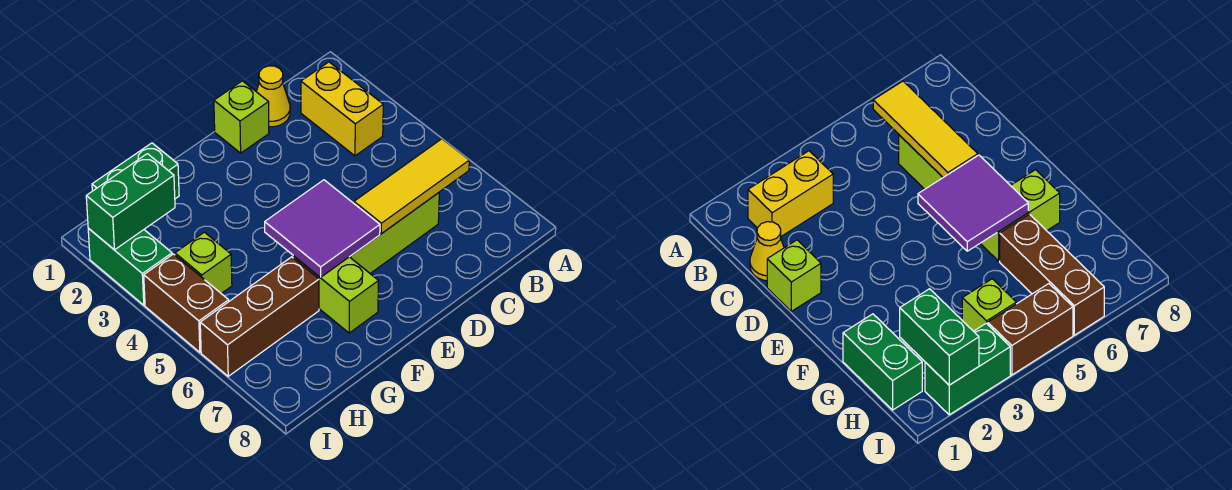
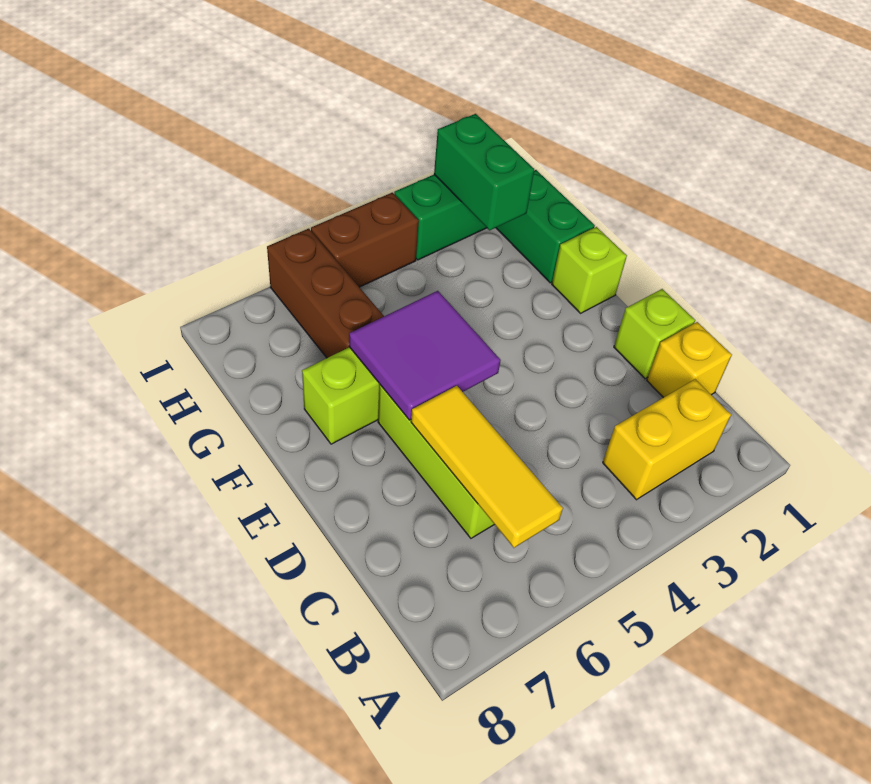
yellow 1x1 cone [256,66,290,127] -> yellow 1x1 brick [647,322,732,398]
lime 1x1 brick [175,232,232,294] -> lime 1x1 brick moved to [552,227,627,313]

